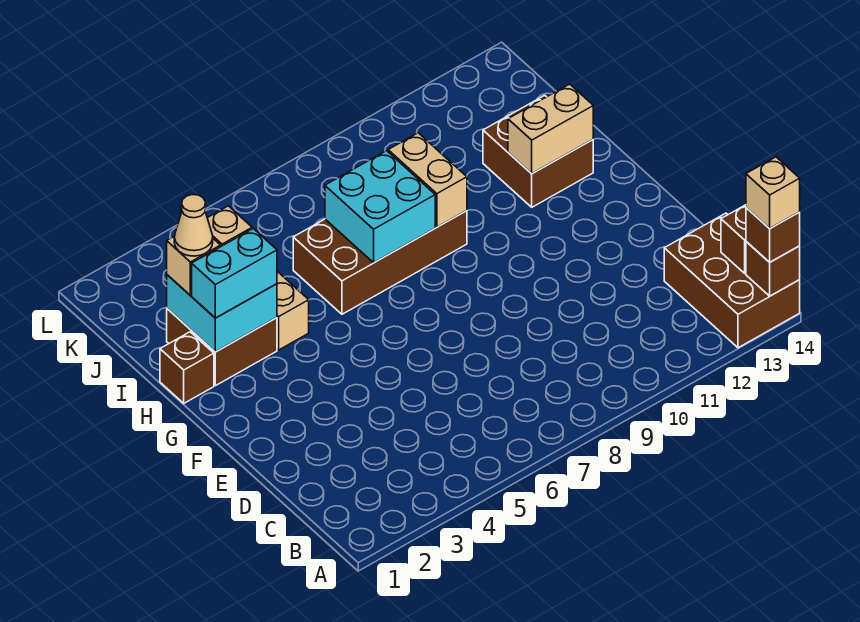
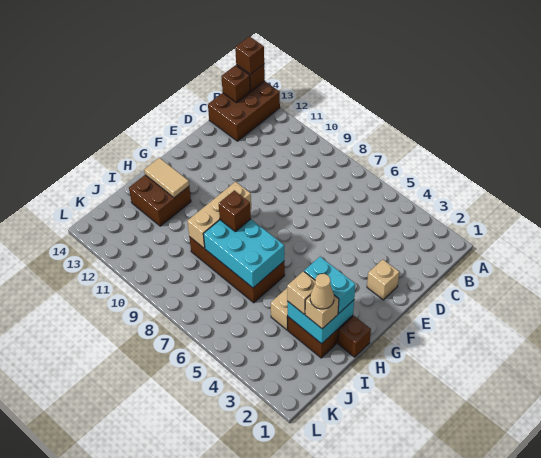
tan 1x1 brick [746,157,800,229] -> tan 1x1 brick moved to [367,259,399,300]
cyan 2x2 brick [325,151,435,263] -> cyan 2x3 brick [203,219,284,288]
none -> brown 1x1 brick [219,190,251,232]
tan 1x2 brick [388,133,467,227] -> tan 1x3 brick [187,182,251,248]
tan 1x2 brick [508,84,593,174] -> tan 1x2 tile [144,158,189,198]

